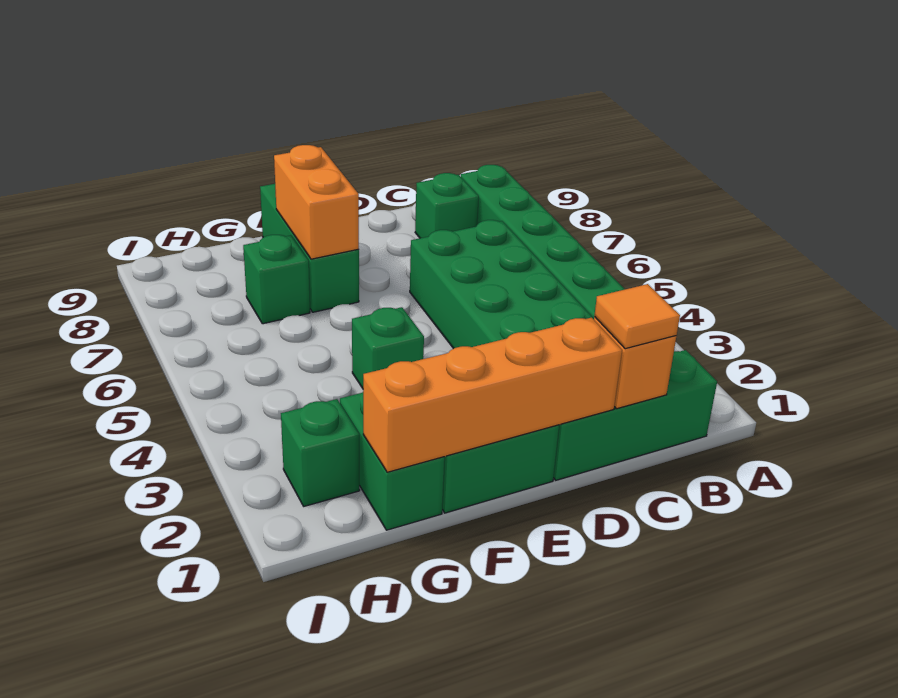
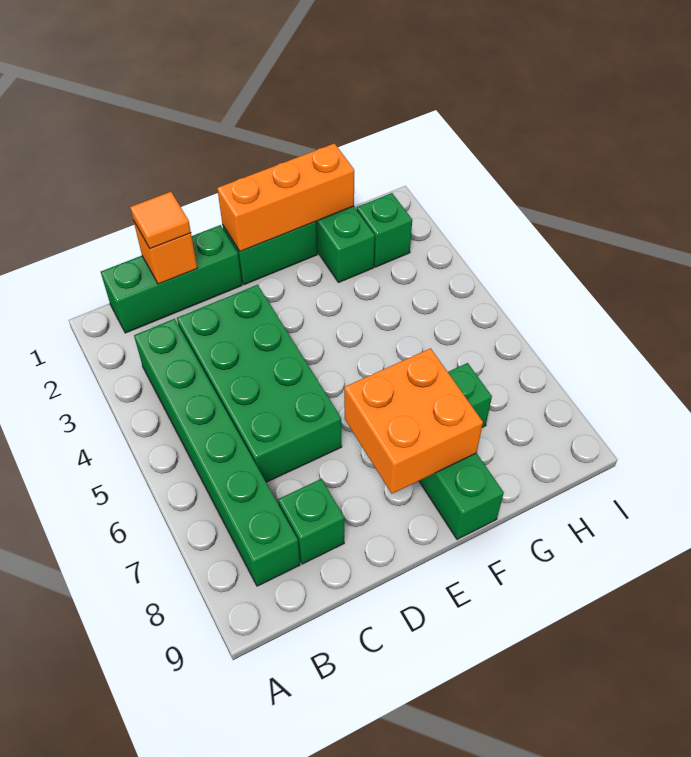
orange 1x4 brick [363,318,622,472] -> orange 1x3 brick [217,143,354,251]
green 1x1 brick [352,307,424,388] -> none
orange 1x2 brick [274,145,359,259] -> orange 2x2 brick [344,348,483,494]

